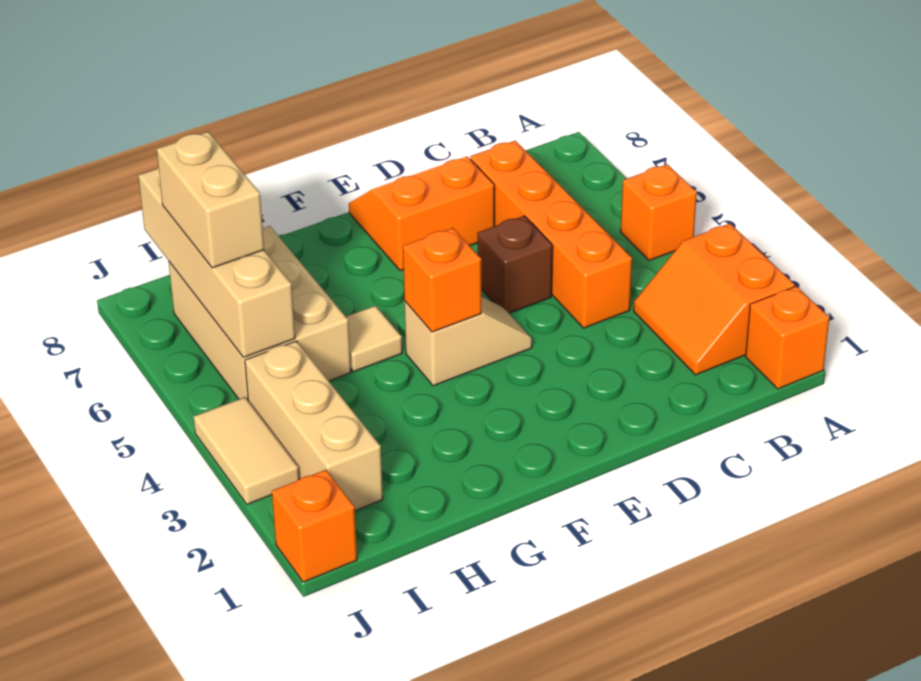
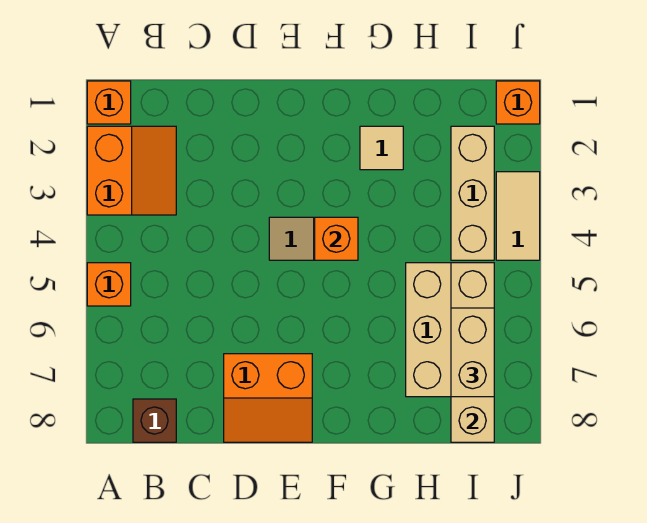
orange 1x4 brick [470,141,632,328] -> none
brown 1x1 brick [477,216,552,313] -> brown 1x1 brick moved to [133,399,176,442]
tan 1x1 tile [346,306,402,372] -> tan 1x1 tile moved to [360,126,403,170]

